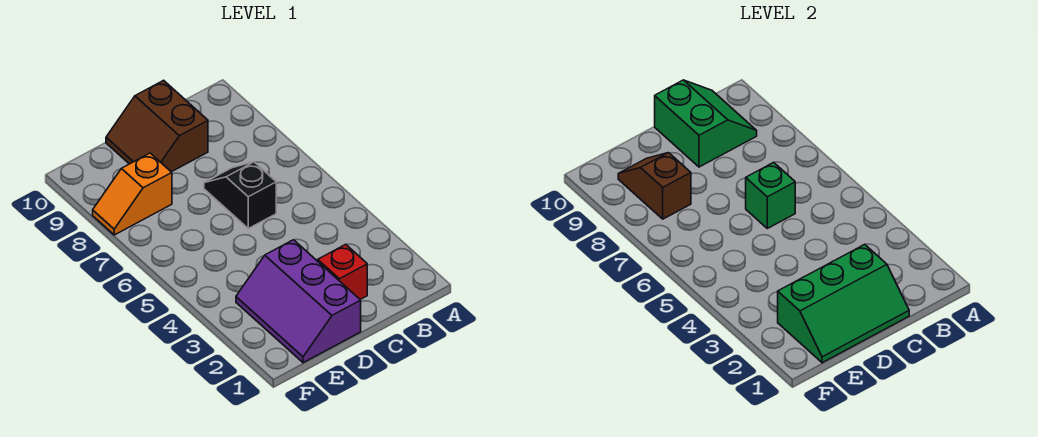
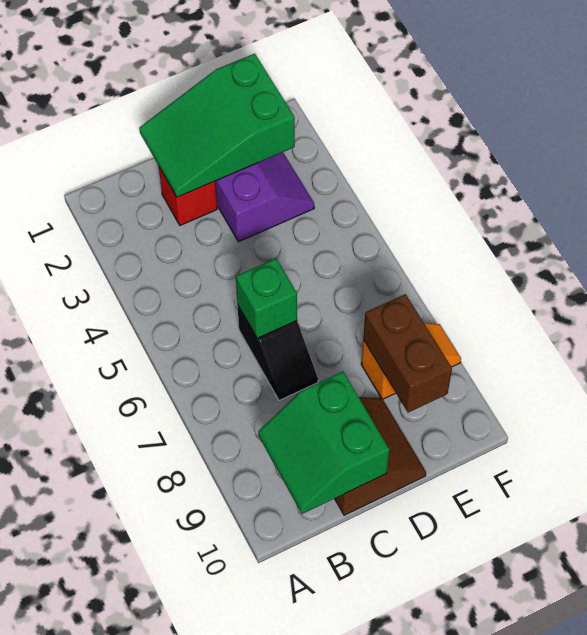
green 2x3 slope [778,244,909,363] -> green 2x3 slope turned to [139,54,295,197]
brown 1x2 slope [618,153,691,219] -> brown 1x2 brick [363,294,452,413]

